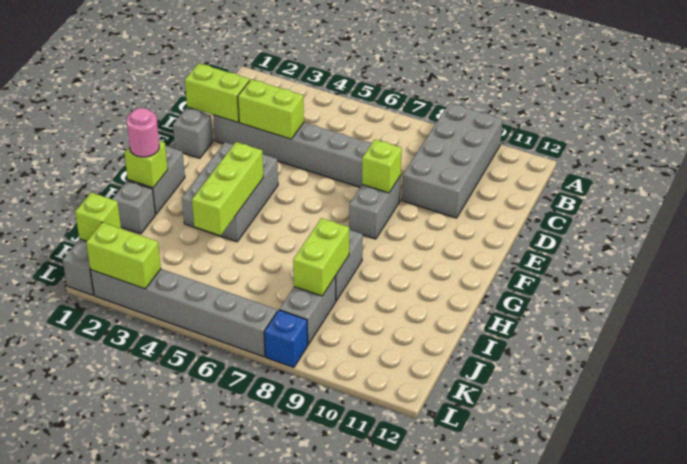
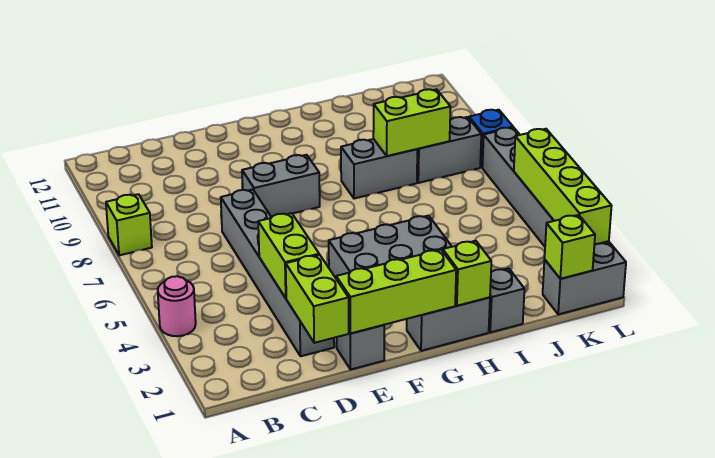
grey 2x4 brick [402,103,503,218] -> none
lime 1x1 brick [362,139,402,193] -> lime 1x1 brick moved to [106,194,152,255]
lime 1x3 brick [192,142,264,235] -> lime 1x3 brick moved to [336,250,456,334]
pink 1x1 round brick [127,108,159,157] -> pink 1x1 round brick moved to [158,276,196,336]
lime 1x2 brick [86,222,161,289] -> lime 1x4 brick [514,129,612,245]

